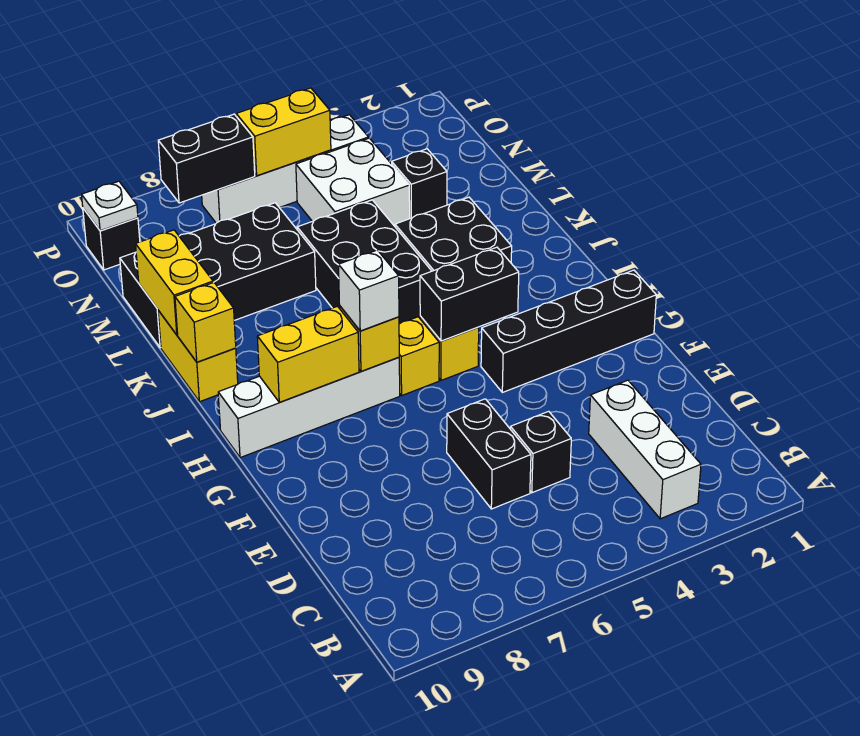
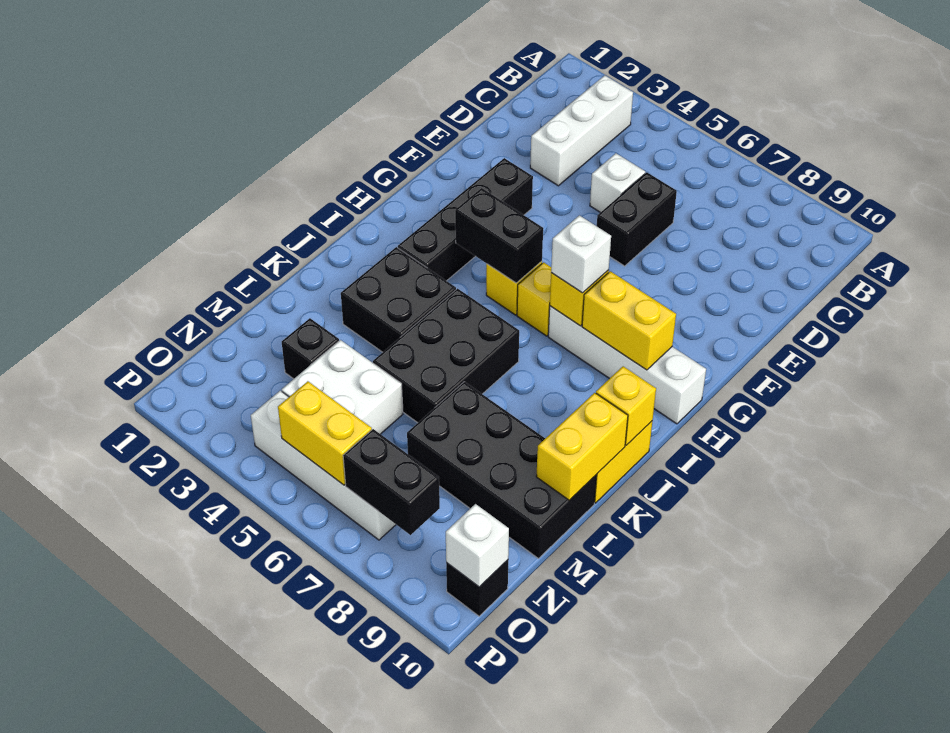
black 1x1 brick [510,411,571,493] -> white 1x1 brick [590,153,645,213]
black 1x4 brick [481,270,656,393] -> black 1x4 brick turned to [398,158,533,281]
white 1x1 plate [82,181,138,231] -> white 1x1 brick [446,504,509,587]

